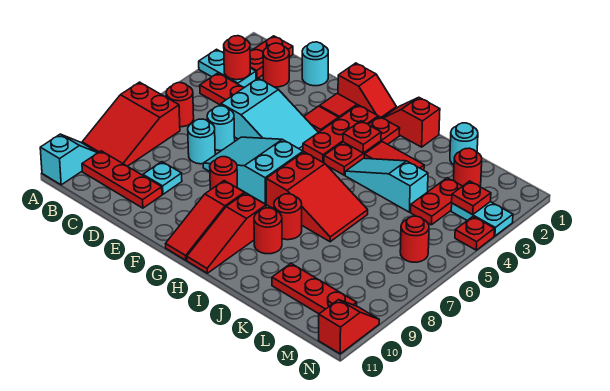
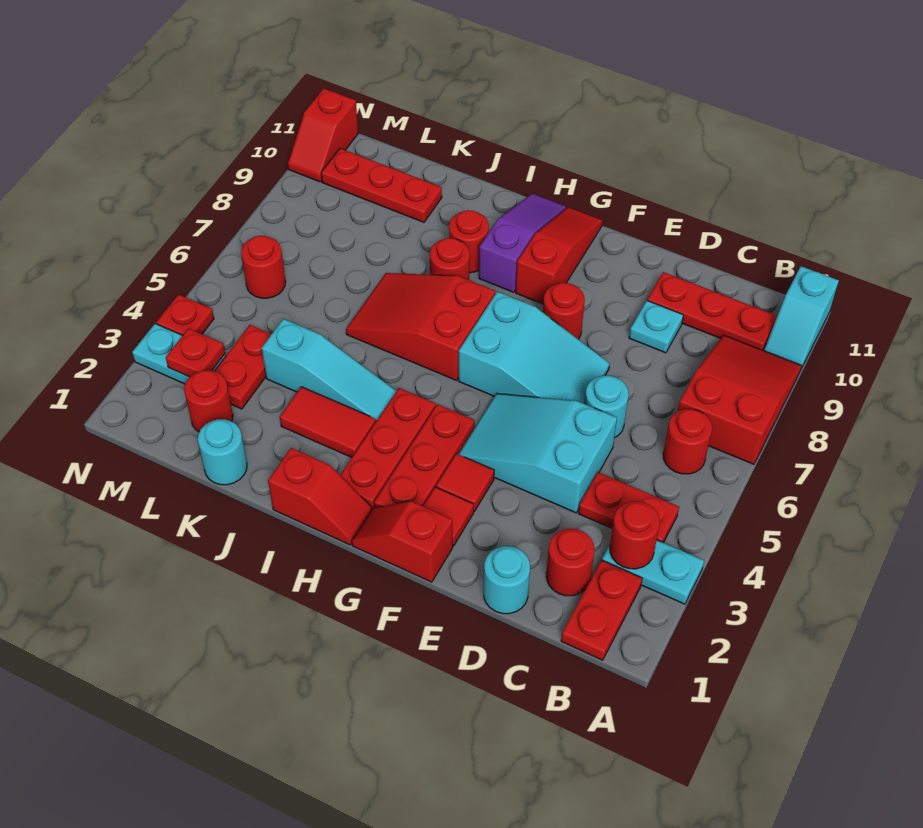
cyan 1x1 round brick [188,119,215,164] -> none
red 1x1 plate [343,121,381,153] -> none
red 1x3 slope [187,193,266,273] -> purple 1x3 slope [479,194,566,292]

